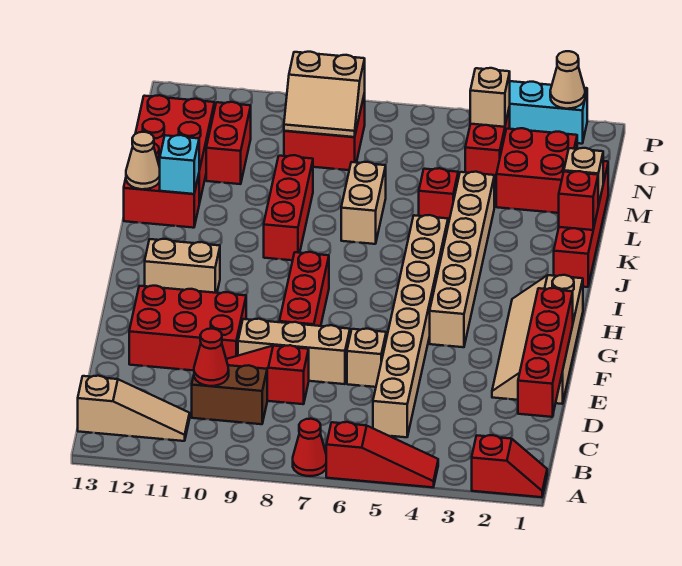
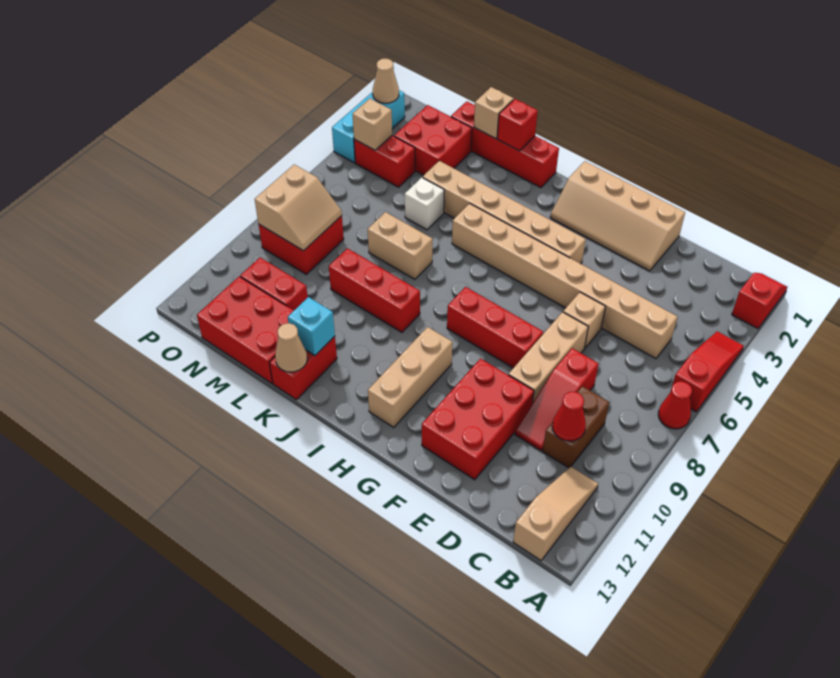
red 1x4 brick [518,288,573,417] -> none
tan 1x2 brick [145,239,220,293] -> tan 1x3 brick [368,327,452,427]
red 1x1 brick [419,168,458,224] -> white 1x1 brick [405,177,444,230]

